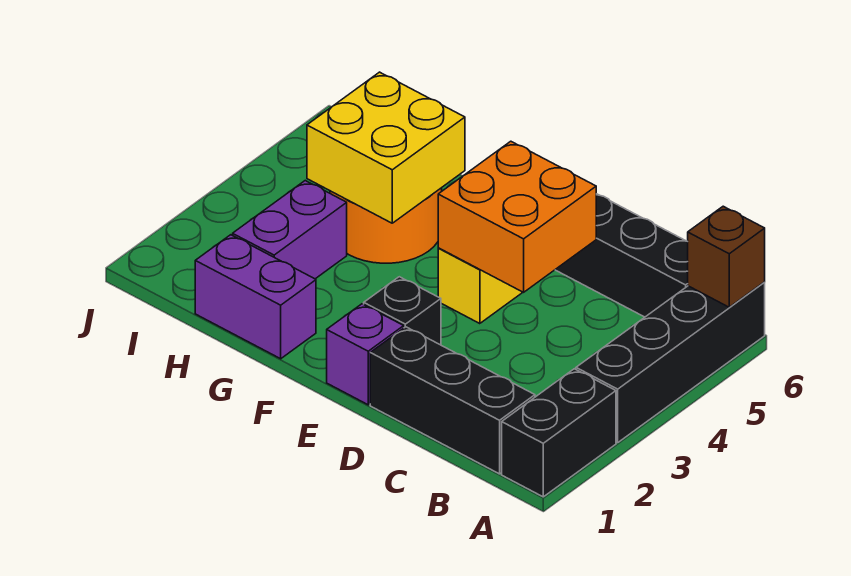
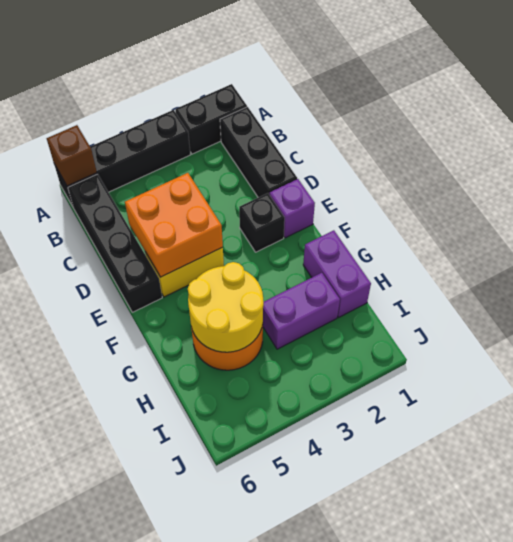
yellow 2x2 brick [307,72,465,223] -> yellow 2x2 round brick [188,262,264,352]

